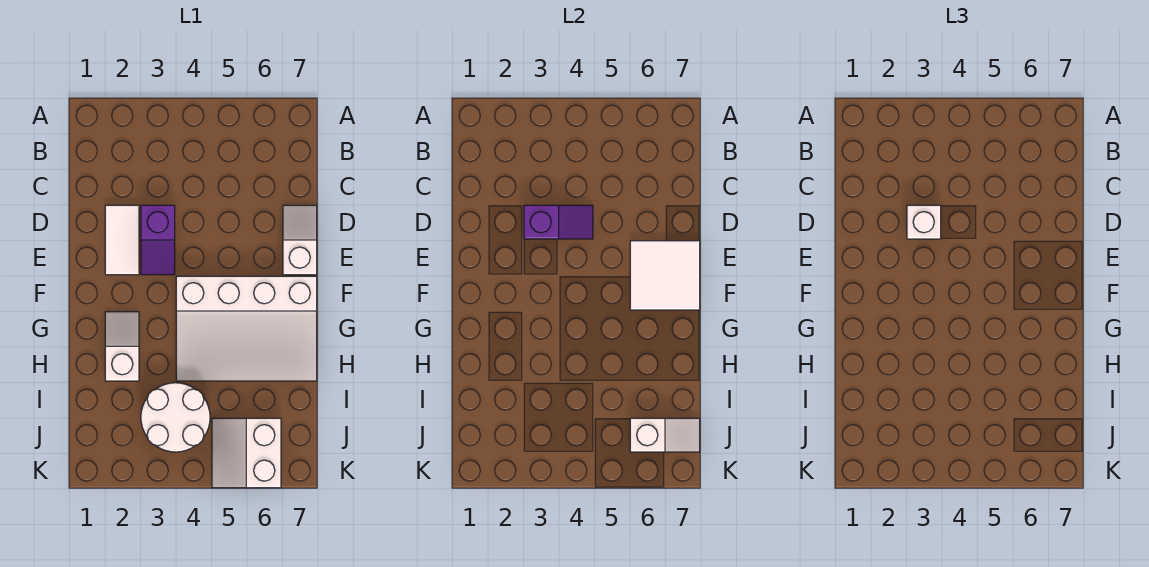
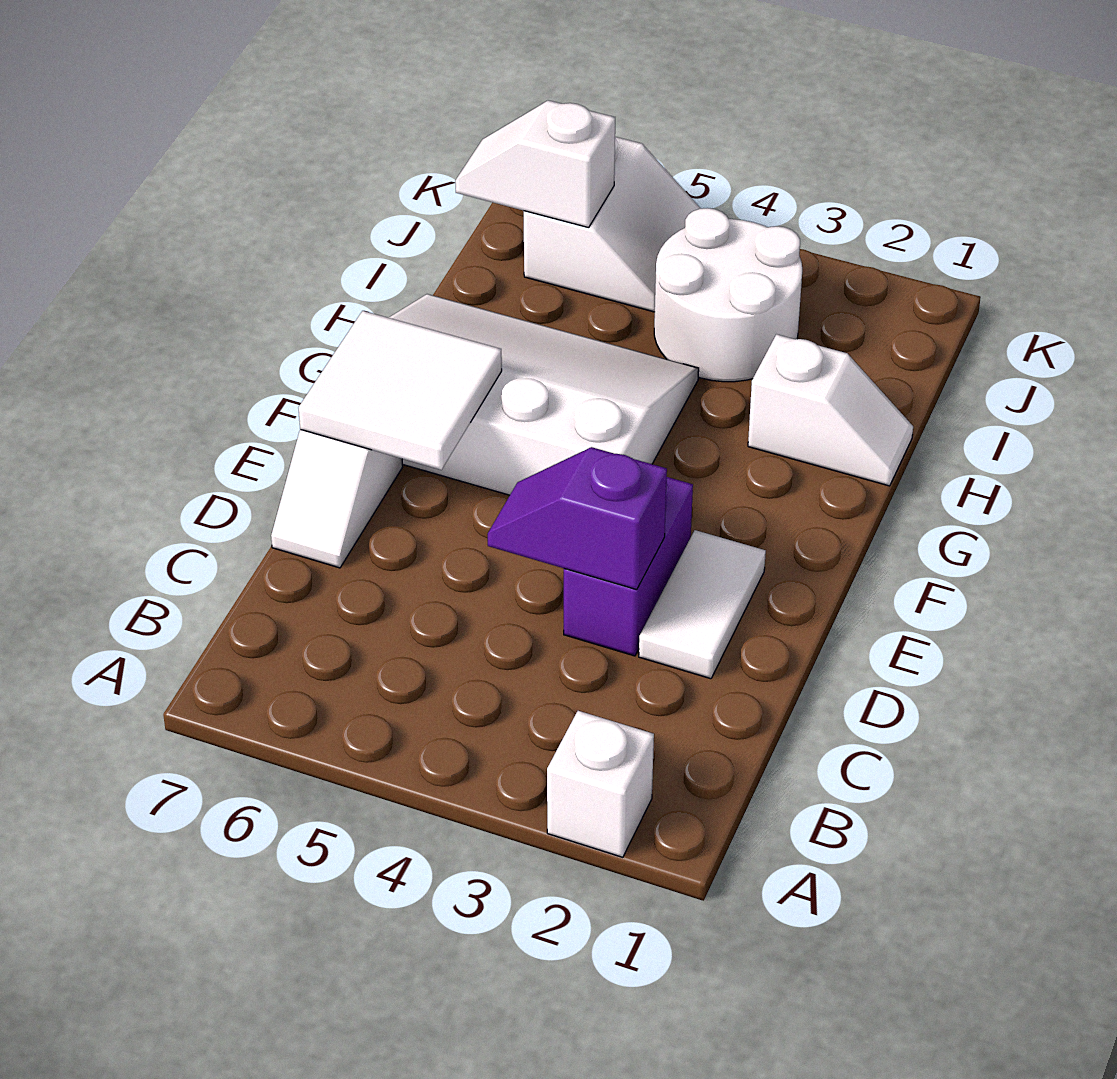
purple 1x2 slope [141,205,175,275] -> purple 1x2 brick [564,477,693,656]
white 1x1 brick [907,205,941,239] -> white 1x1 brick moved to [547,711,654,857]
white 1x2 slope [105,312,139,381] -> white 1x2 slope turned to [748,334,913,486]

